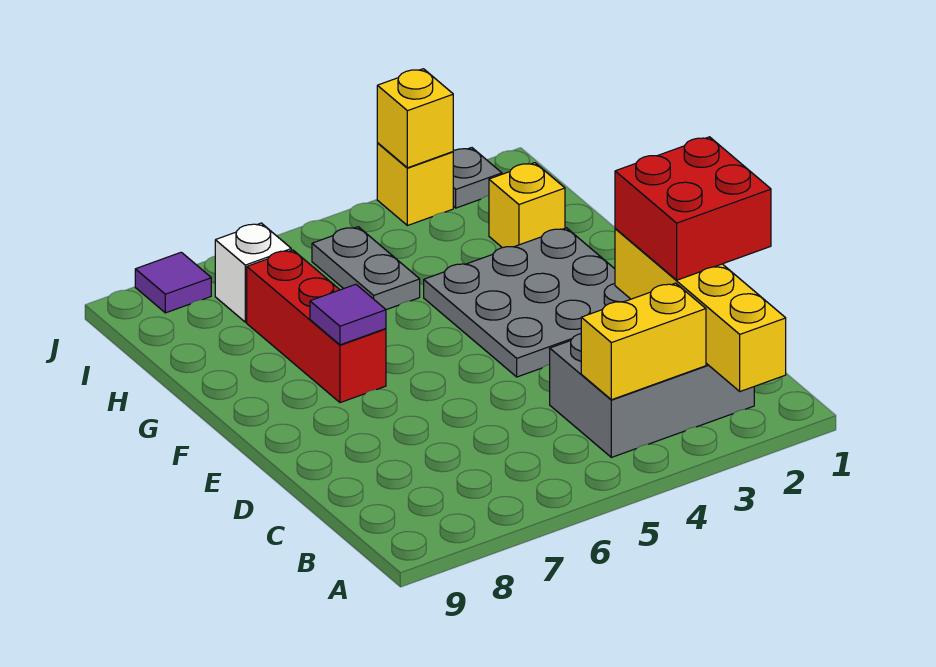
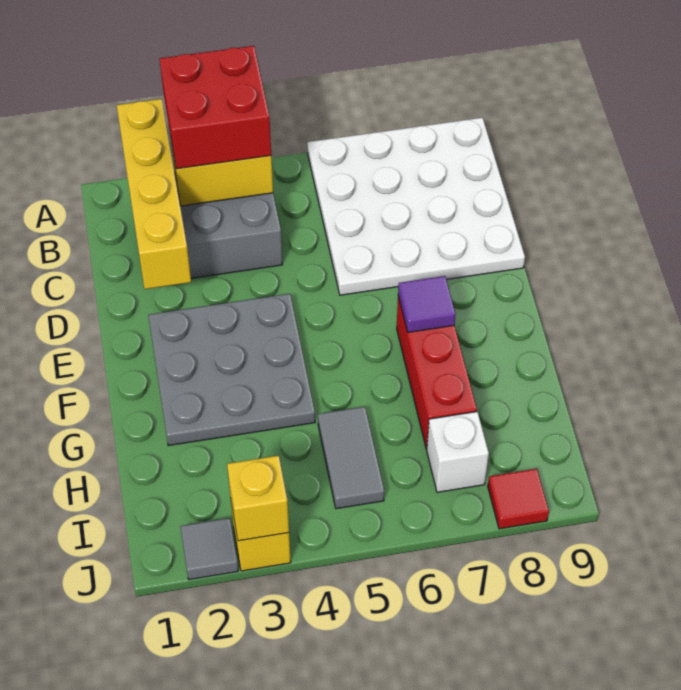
none -> white 4x4 plate [307,118,525,295]
red 2x2 brick [615,137,771,280] -> red 2x2 brick moved to [160,46,271,169]
yellow 1x1 brick [489,163,565,248] -> none
grey 1x2 plate [312,227,420,310] -> grey 1x2 tile [318,407,384,509]
grey 1x1 plate [453,148,502,208] -> grey 1x1 tile [180,518,238,580]
purple 1x1 tile [135,252,211,313] -> red 1x1 tile [488,469,549,529]

